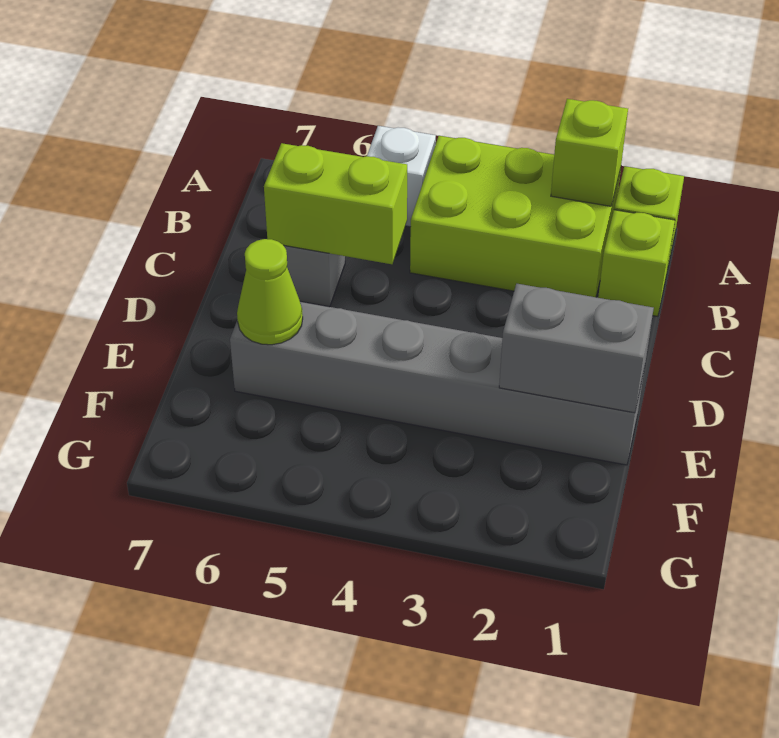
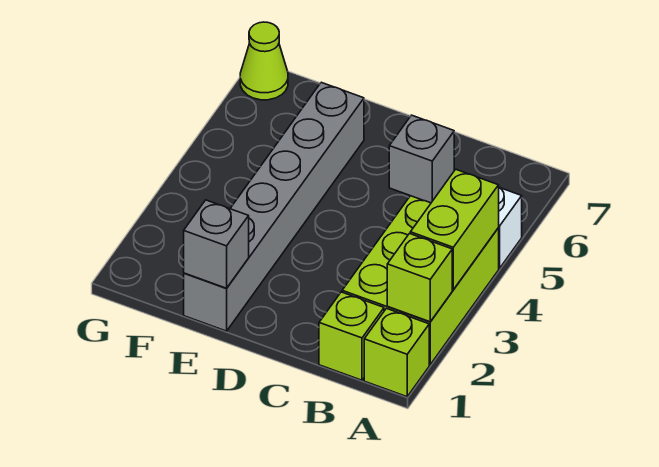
lime 1x2 brick [264,143,407,264] -> lime 1x2 brick moved to [410,169,499,290]
grey 1x2 brick [499,284,654,413] -> grey 1x1 brick [184,200,249,288]
lime 1x1 cone [237,239,303,345] -> lime 1x1 cone moved to [240,22,288,100]

